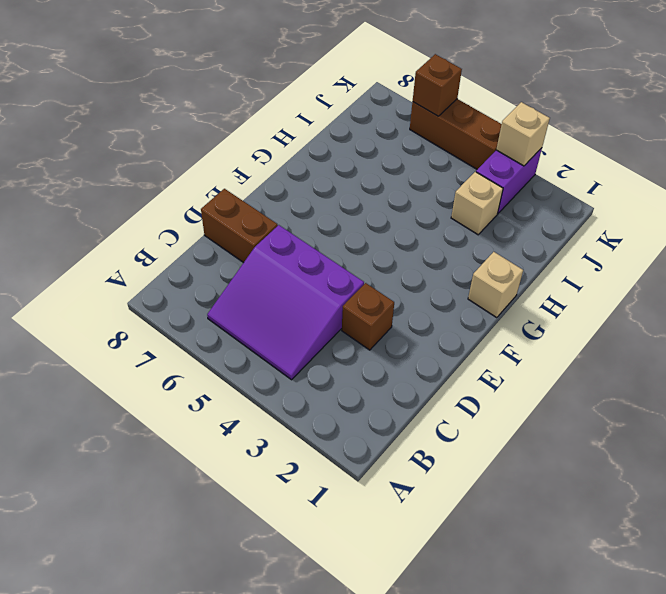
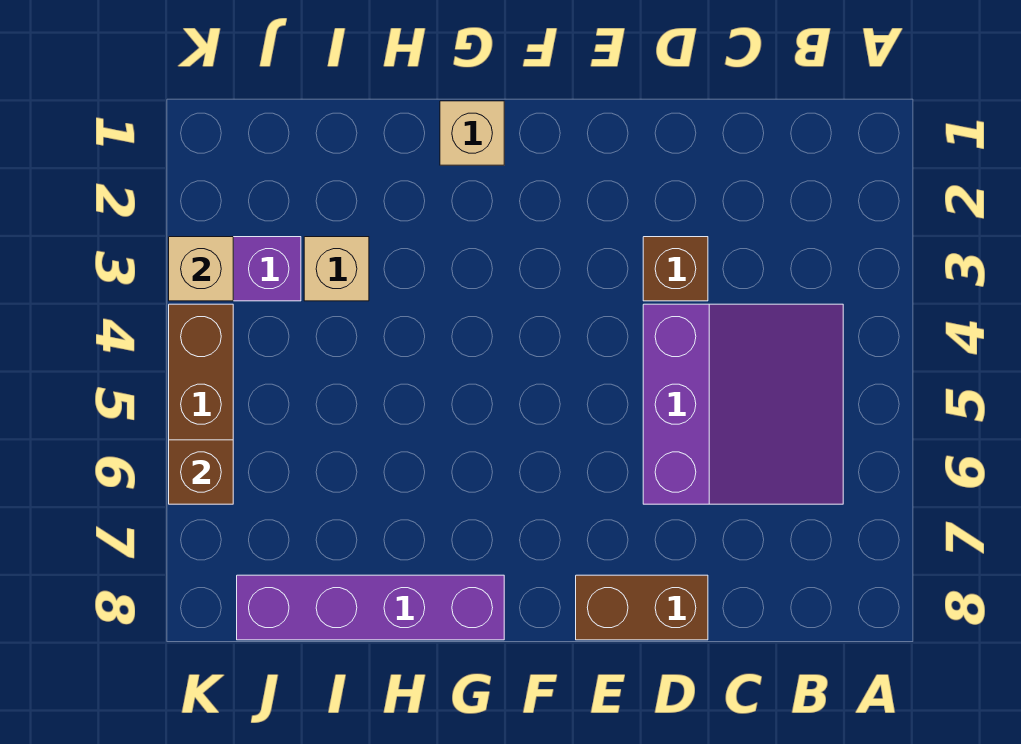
brown 1x2 brick [201,189,278,263] -> brown 1x2 brick turned to [576,575,708,640]
none -> purple 1x4 brick [237,575,504,640]

